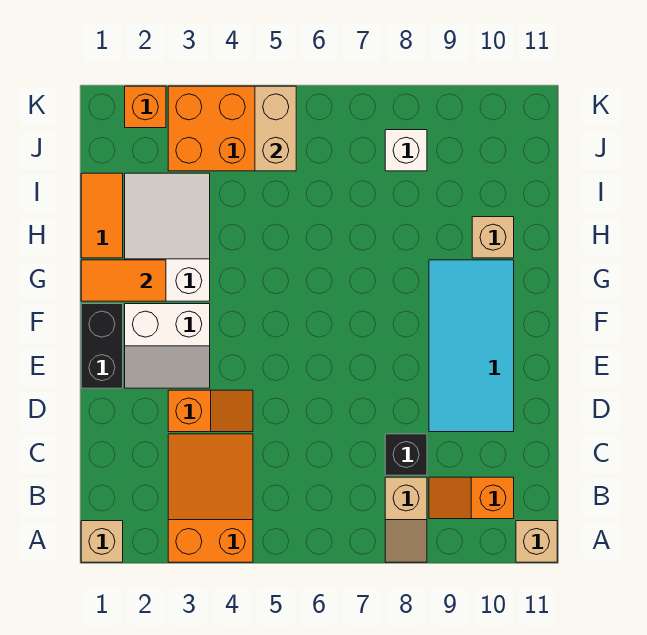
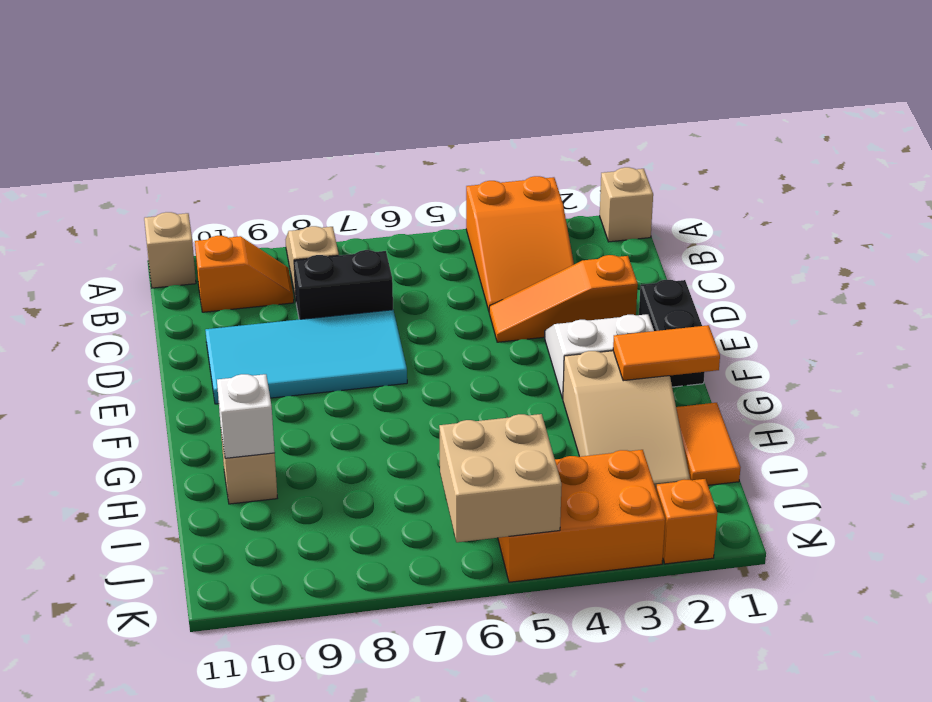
black 1x1 brick [385,434,427,475] -> black 1x2 brick [294,250,393,319]
orange 1x2 slope [168,390,253,432] -> orange 1x3 slope [489,255,638,342]
cyan 2x4 tile [429,260,514,432] -> cyan 2x4 tile turned to [205,310,407,404]
white 2x3 slope [125,173,210,301] -> tan 2x3 slope [563,351,690,489]
tan 1x2 brick [255,86,296,171] -> tan 2x2 brick [439,414,562,542]
white 1x1 brick [385,130,427,171] -> white 1x1 brick moved to [217,374,275,458]

